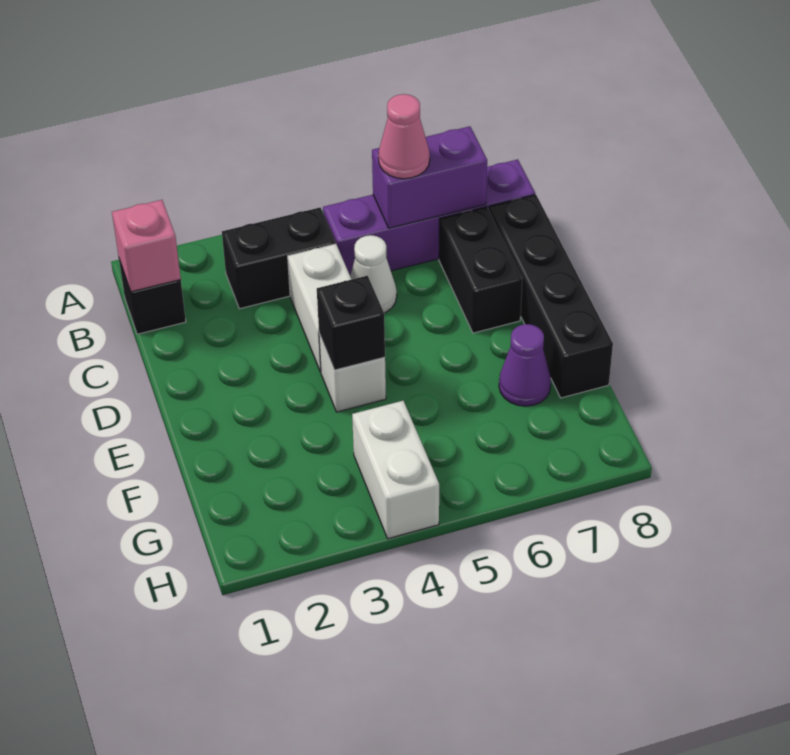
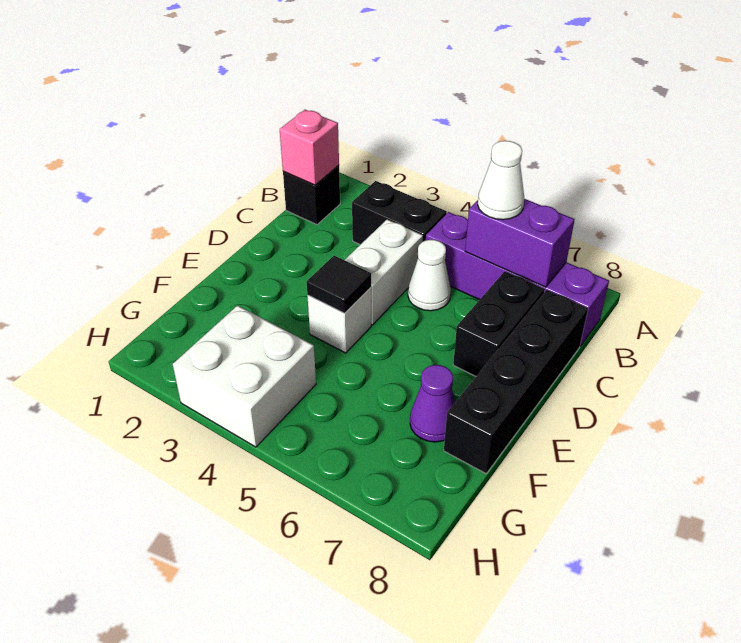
pink 1x1 cone [378,94,430,179] -> white 1x1 cone [478,141,524,220]
black 1x1 brick [317,276,385,370] -> black 1x1 tile [307,256,371,313]
white 1x2 brick [352,401,439,539] -> white 2x2 brick [173,305,316,447]

